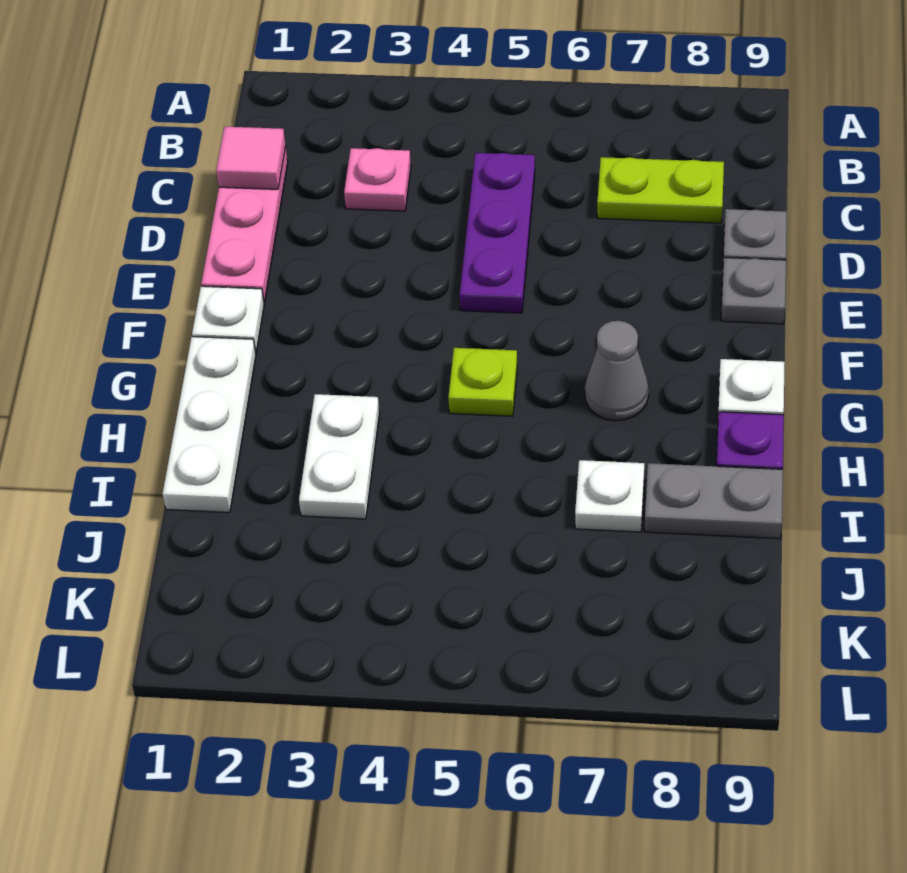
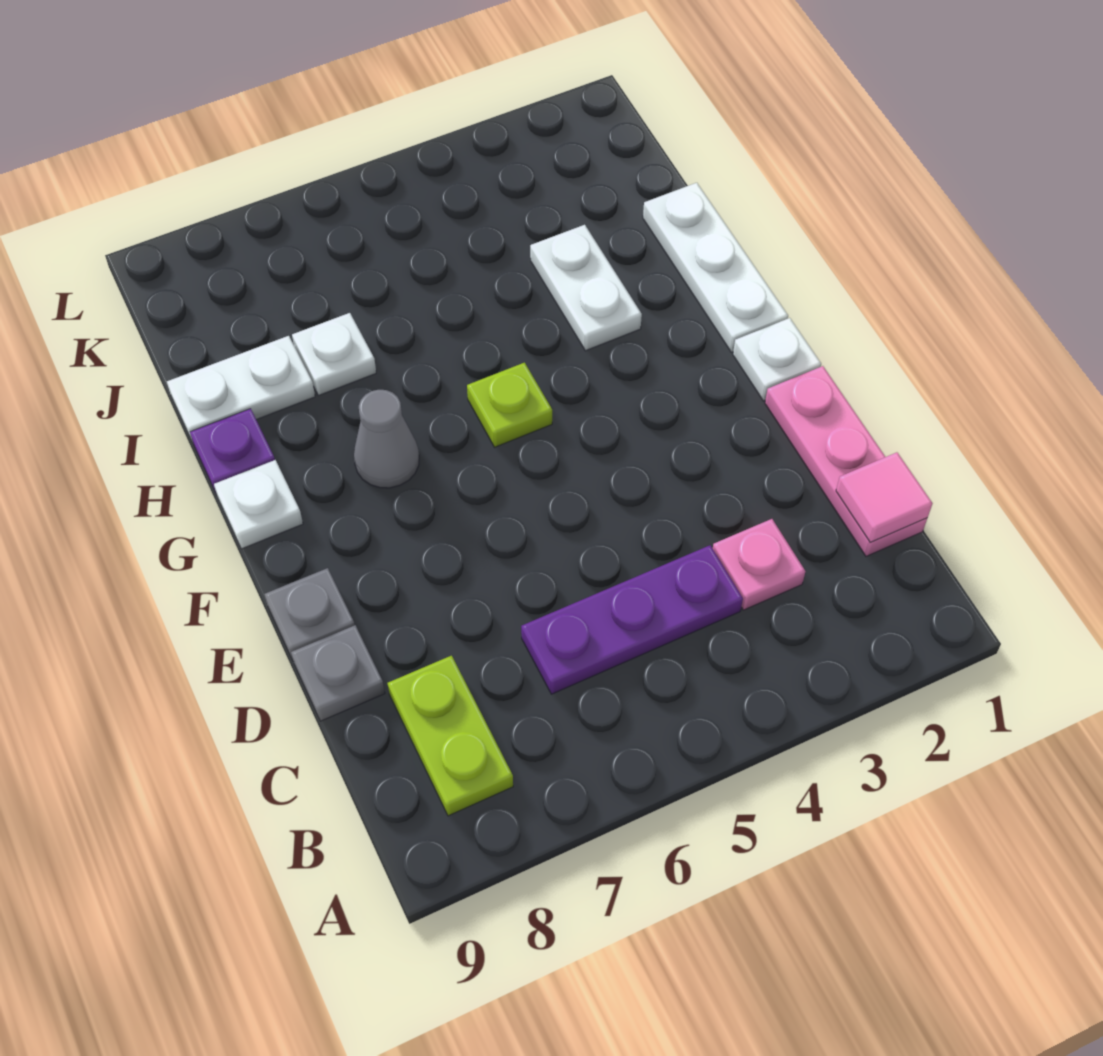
purple 1x3 plate [460,153,535,313] -> purple 1x3 plate turned to [521,545,743,694]
lime 1x2 plate [597,157,724,223] -> lime 1x2 plate turned to [388,656,513,816]
grey 1x2 plate [645,463,783,539] -> white 1x2 plate [167,336,315,442]

